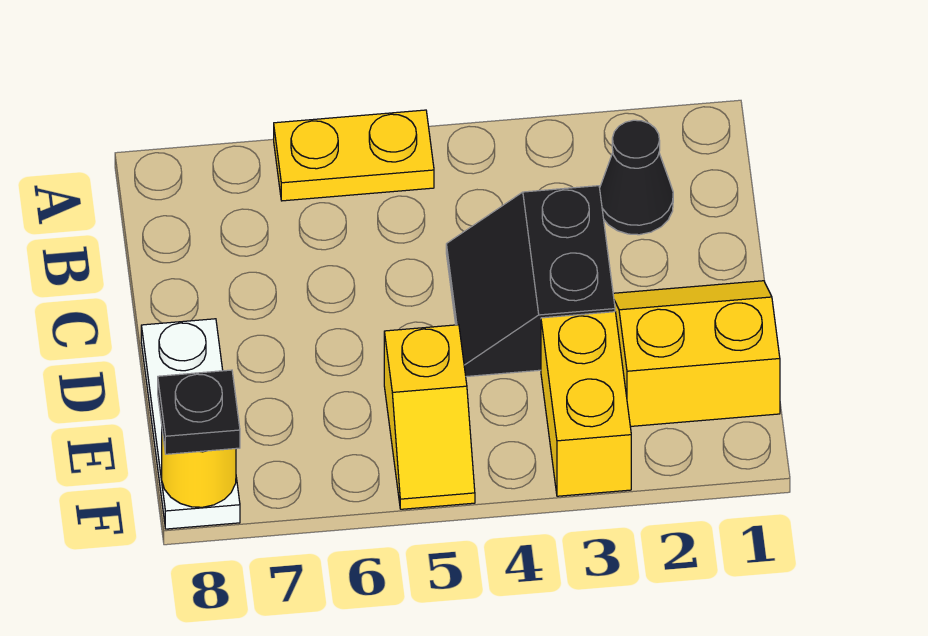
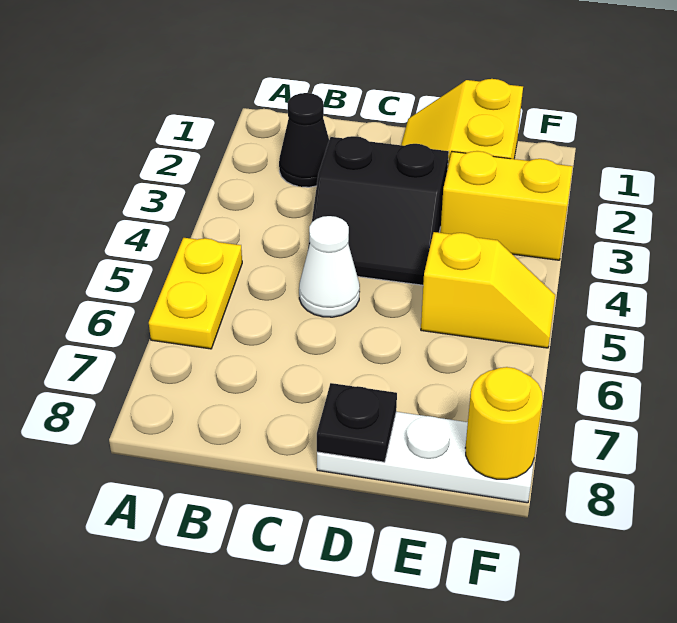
none -> white 1x1 cone [299,216,360,317]
black 1x1 plate [158,370,240,454] -> black 1x1 plate moved to [317,383,397,462]

